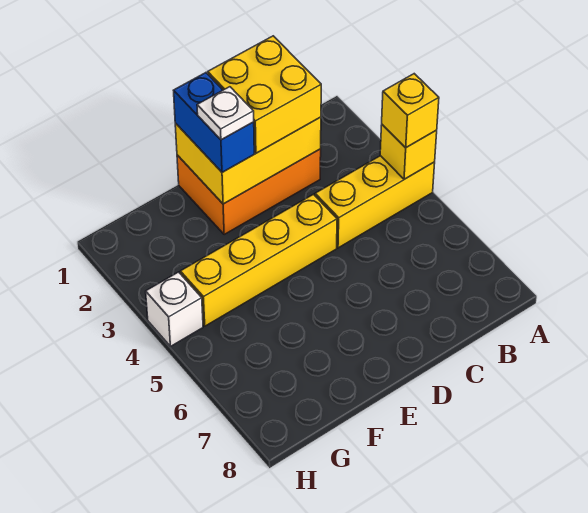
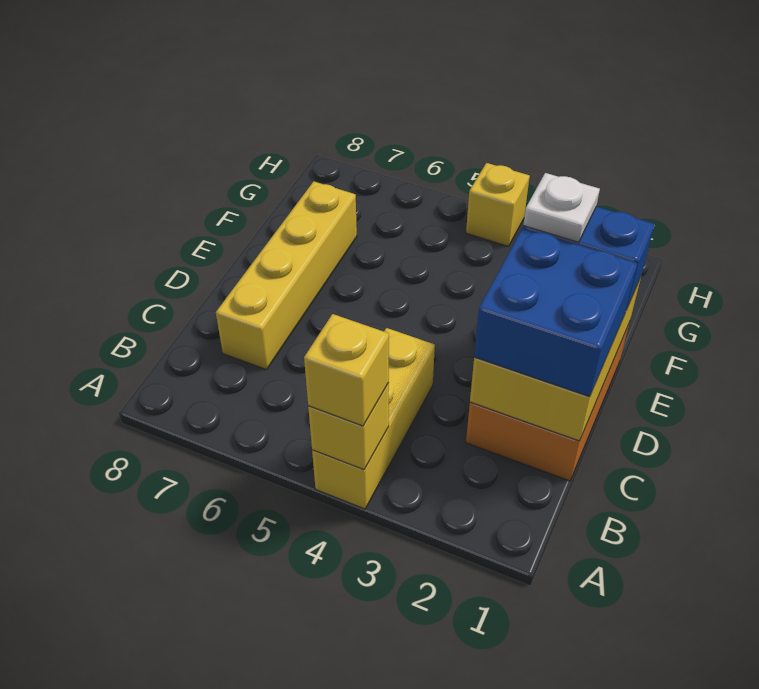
yellow 2x2 brick [208,36,321,153] -> blue 2x2 brick [474,228,638,397]
yellow 1x4 brick [180,194,337,326] -> yellow 1x4 brick moved to [216,181,357,370]
white 1x1 brick [146,272,203,346] -> yellow 1x1 brick [466,163,530,246]

